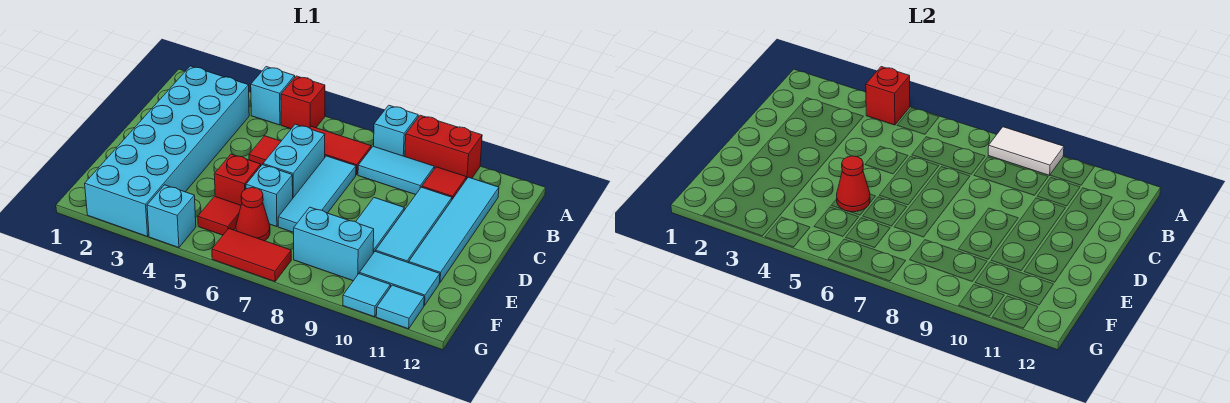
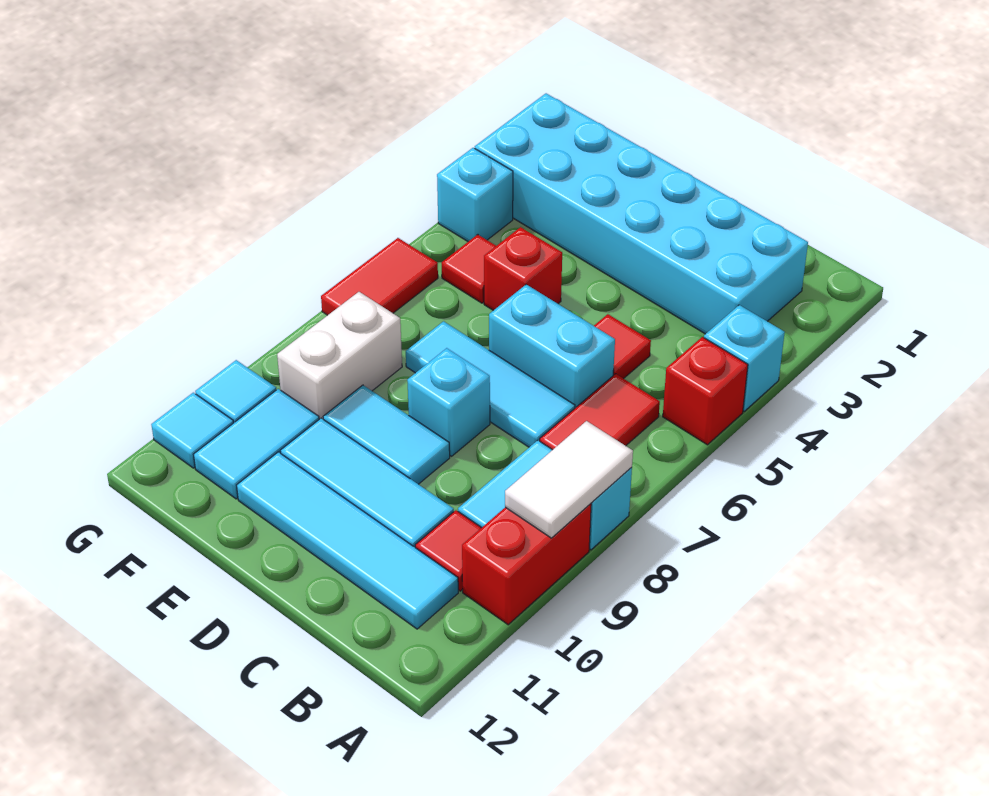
red 1x1 brick [866,67,910,125] -> none
red 1x1 cone [837,156,870,212] -> none
cyan 1x1 brick [246,165,293,227] -> cyan 1x1 brick moved to [407,348,490,456]
red 1x1 cone [236,188,270,241] -> none
cyan 1x2 brick [294,207,374,281] -> white 1x2 brick [277,292,402,419]

